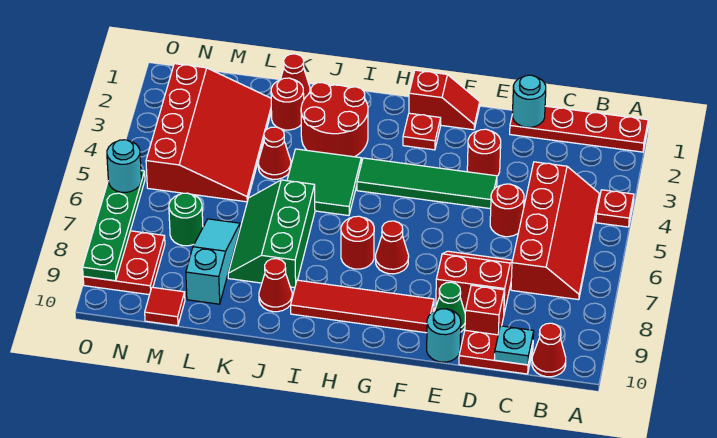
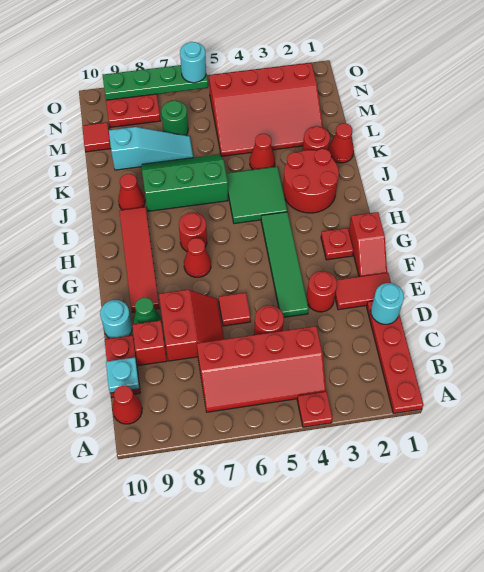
none -> red 1x2 tile [335,273,391,310]
none -> red 1x1 tile [219,293,251,326]

